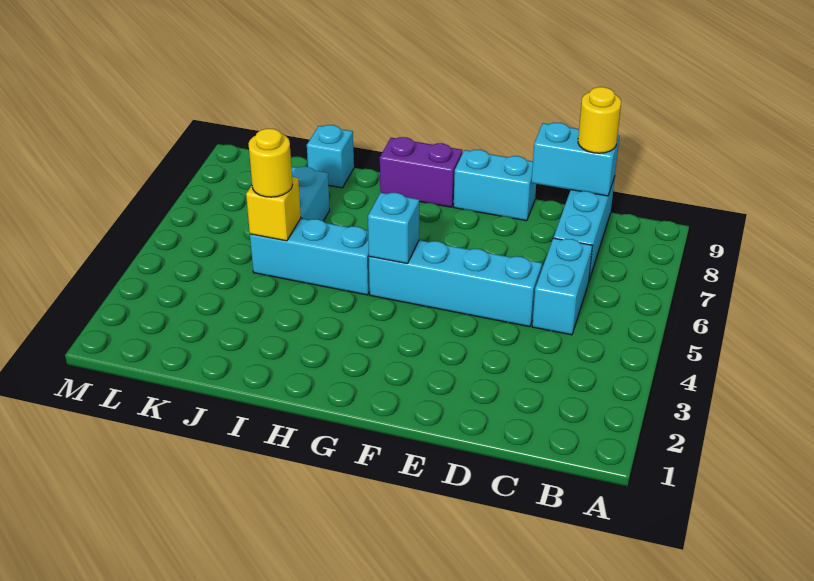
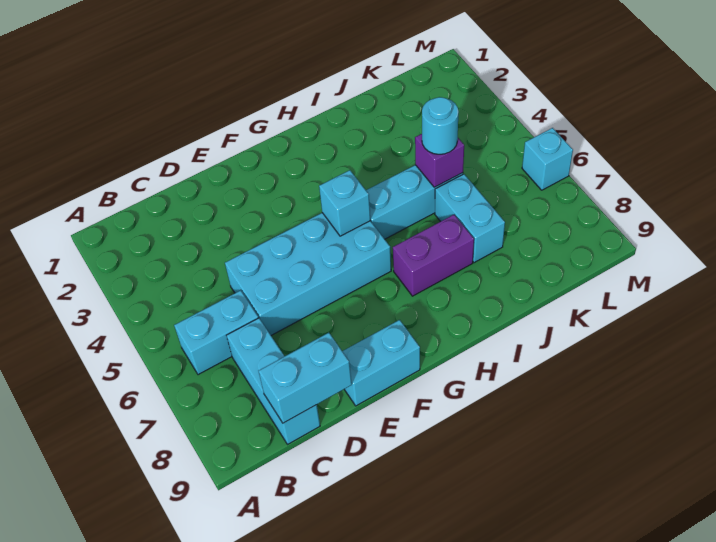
cyan 1x2 brick [532,238,592,335] -> cyan 1x2 brick turned to [174,290,258,375]
yellow 1x1 round brick [578,87,621,153] -> none
cyan 1x4 brick [369,240,542,327] -> cyan 2x4 brick [225,213,391,335]
purple 1x2 brick [380,137,462,207] -> purple 1x2 brick moved to [393,215,474,296]
yellow 1x1 brick [246,177,301,241] -> purple 1x1 brick [415,134,464,187]
yellow 1x1 round brick [248,129,293,197] -> cyan 1x1 round brick [422,97,458,154]
cyan 1x1 brick [307,125,354,188] -> cyan 1x1 brick moved to [522,128,573,190]

